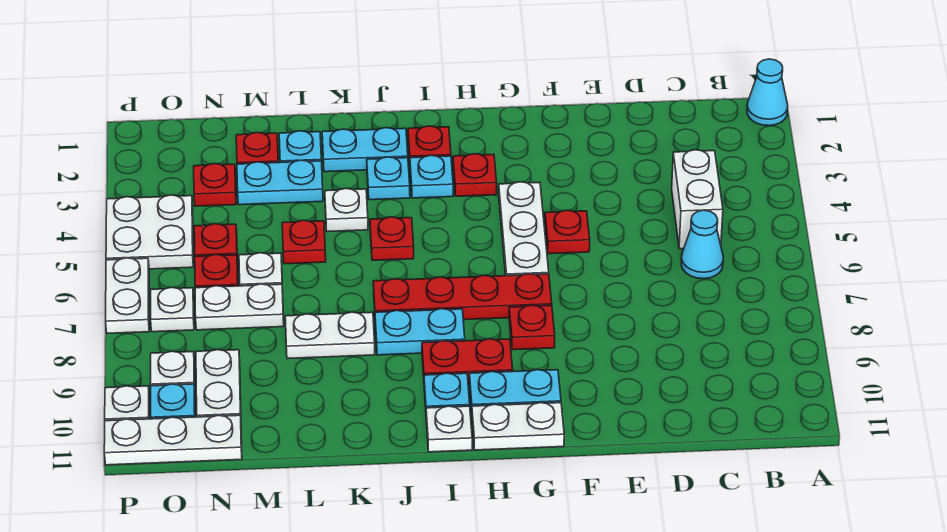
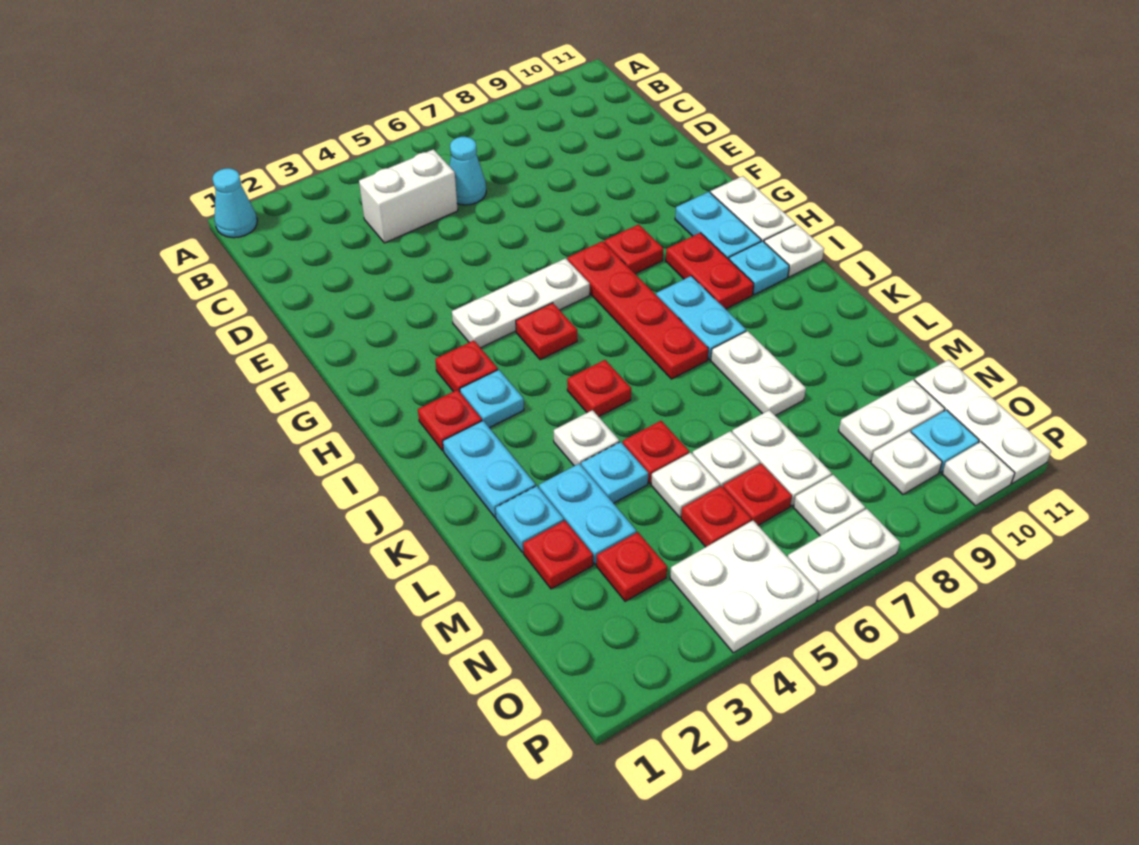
red 1x1 plate [545,210,590,254] -> red 1x1 plate moved to [516,303,577,360]
cyan 1x1 plate [367,157,410,200] -> cyan 1x1 plate moved to [581,442,648,503]
none -> white 1x1 plate [651,453,720,517]

